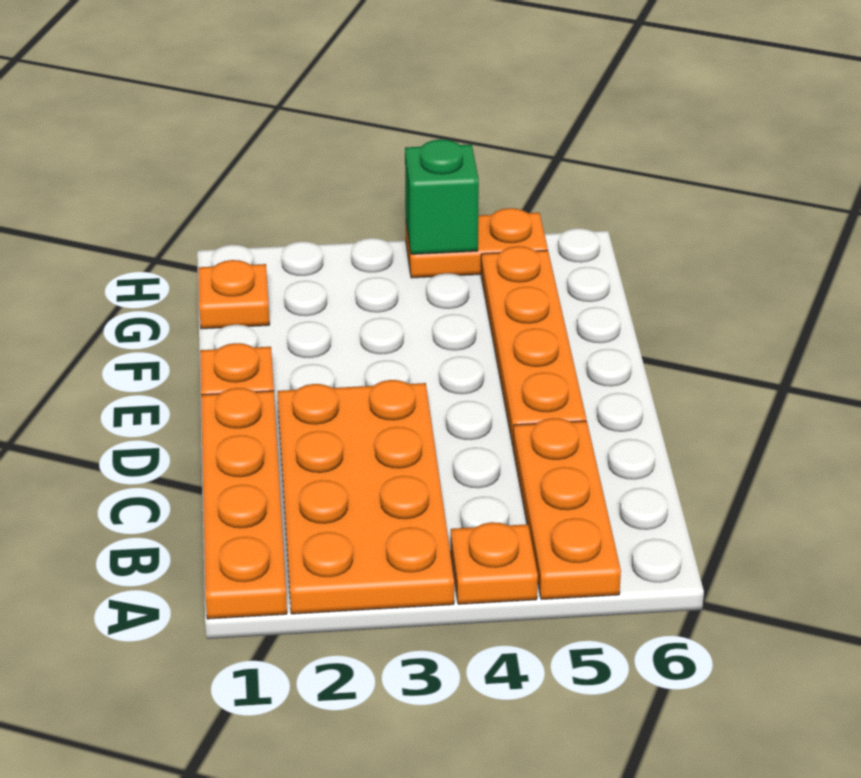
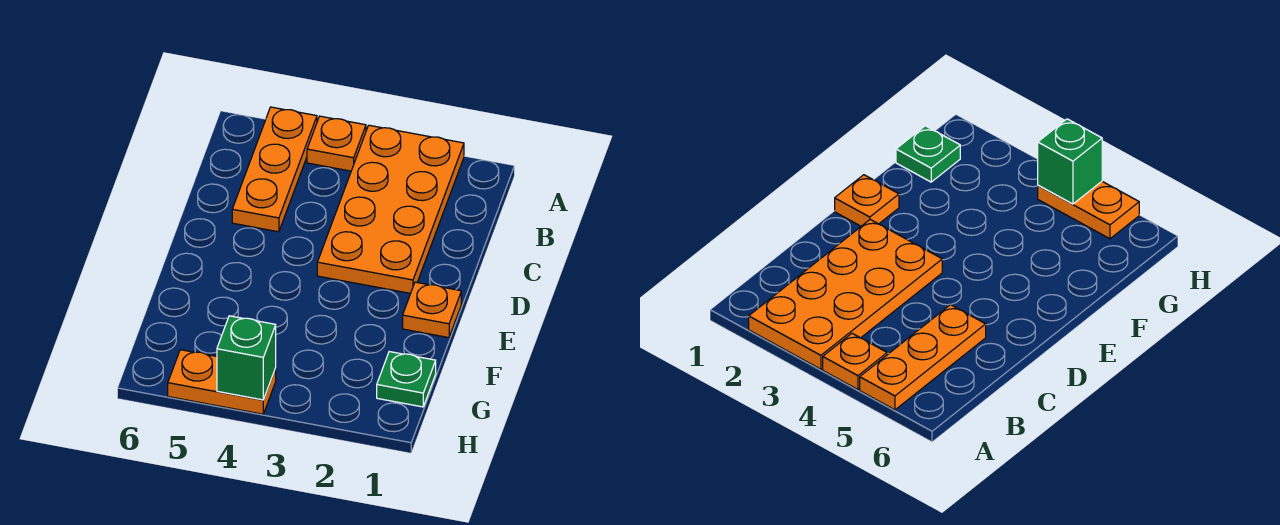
orange 1x4 plate [201,388,287,619] -> none
orange 1x4 plate [481,246,586,446] -> none
orange 1x1 plate [198,260,270,329] -> green 1x1 plate [377,352,436,407]

